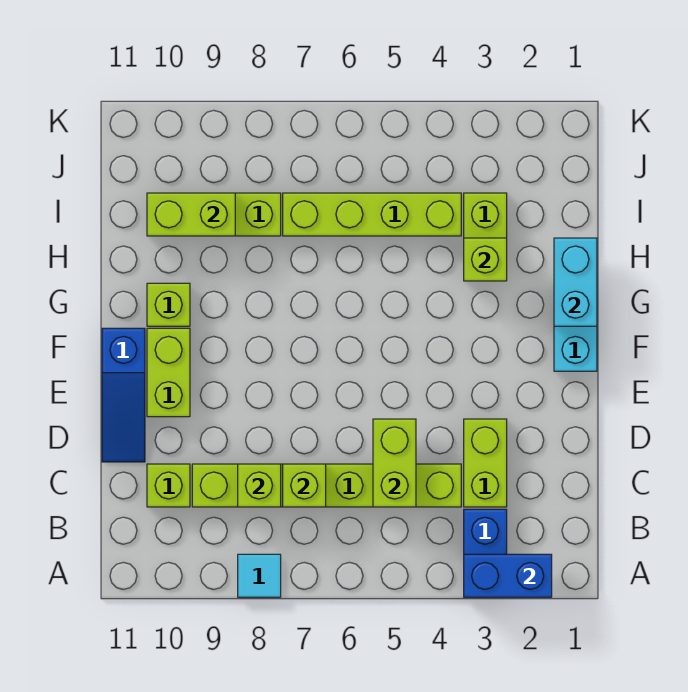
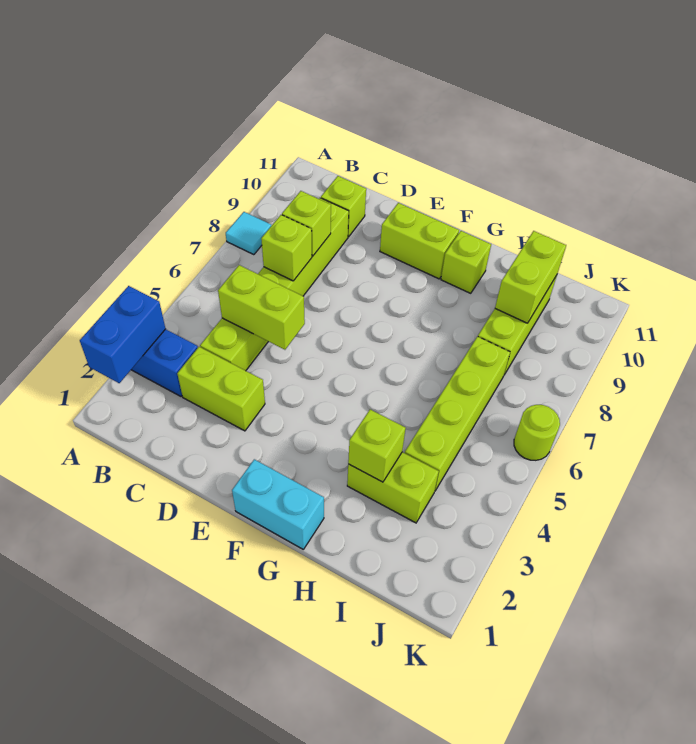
blue 1x3 slope [102,328,145,462] -> none
cyan 1x2 brick [554,238,597,326] -> none
none -> lime 1x1 round brick [514,405,560,460]

